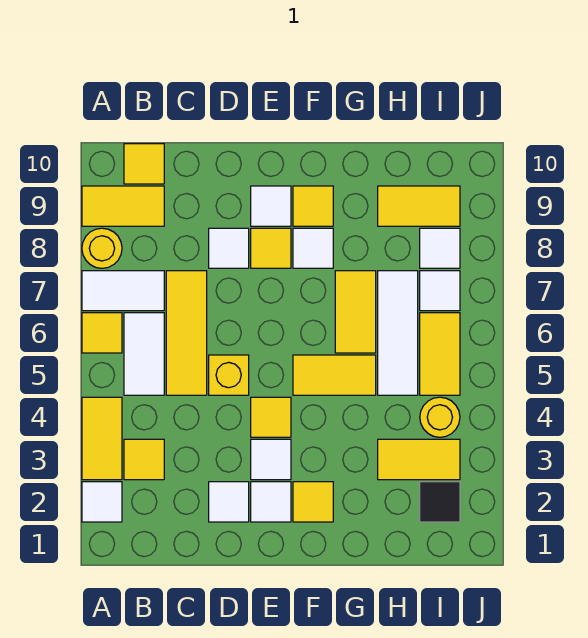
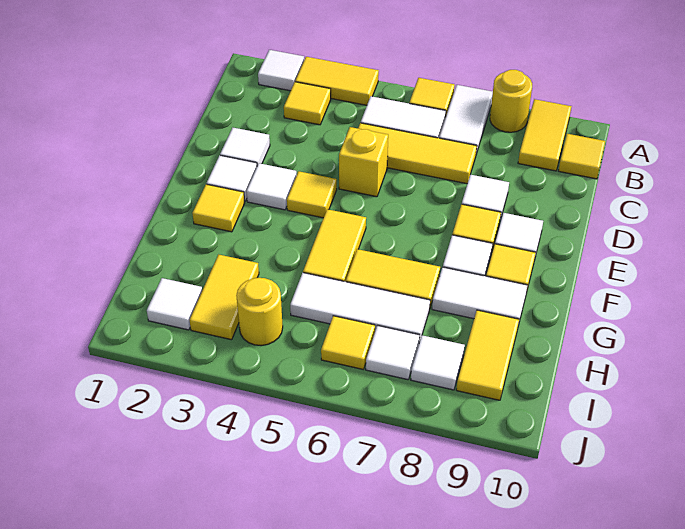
none -> white 1x2 tile [432,267,528,322]
black 1x1 tile [420,482,460,522] -> white 1x1 tile [147,278,202,330]
yellow 1x2 tile [420,313,460,395] -> yellow 1x1 tile [321,316,375,369]

